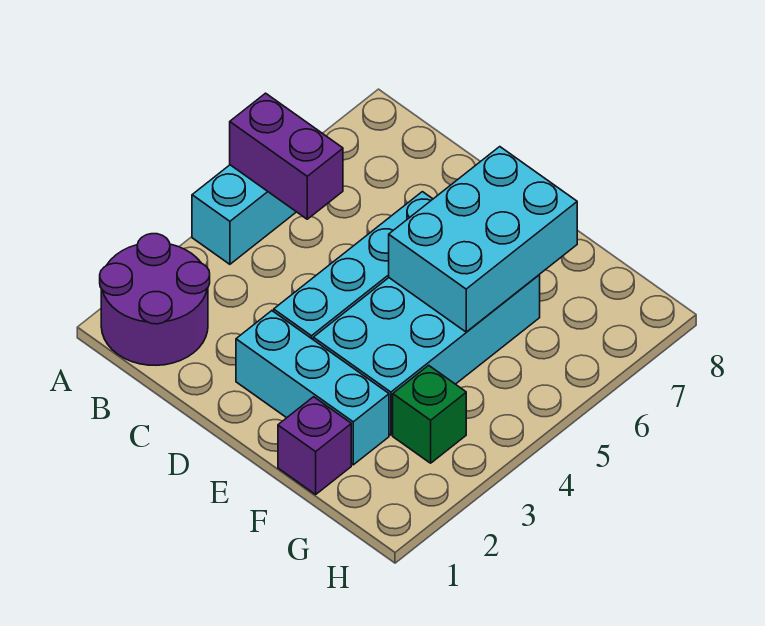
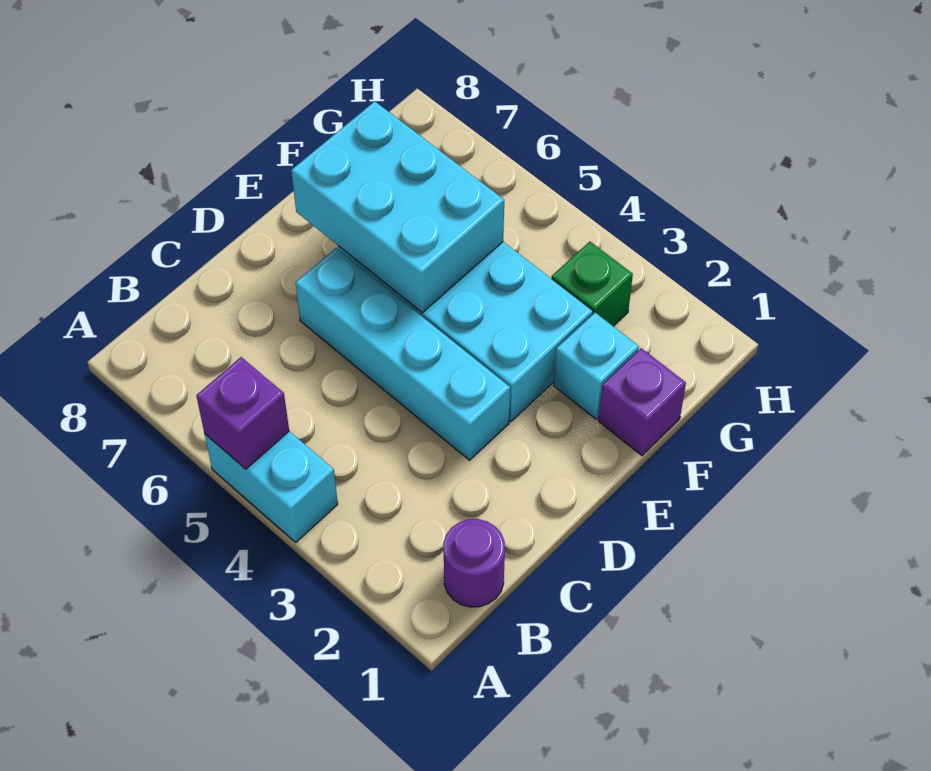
purple 2x2 round brick [100,234,210,365] -> purple 1x1 round brick [443,519,505,607]
purple 1x2 brick [230,93,343,219] -> purple 1x1 brick [196,357,289,469]
cyan 1x3 brick [236,311,389,465] -> cyan 1x1 brick [554,313,639,419]

